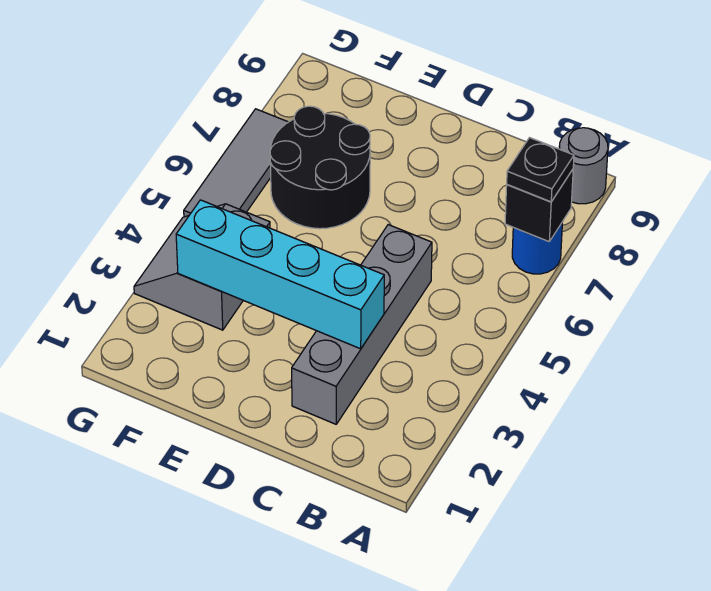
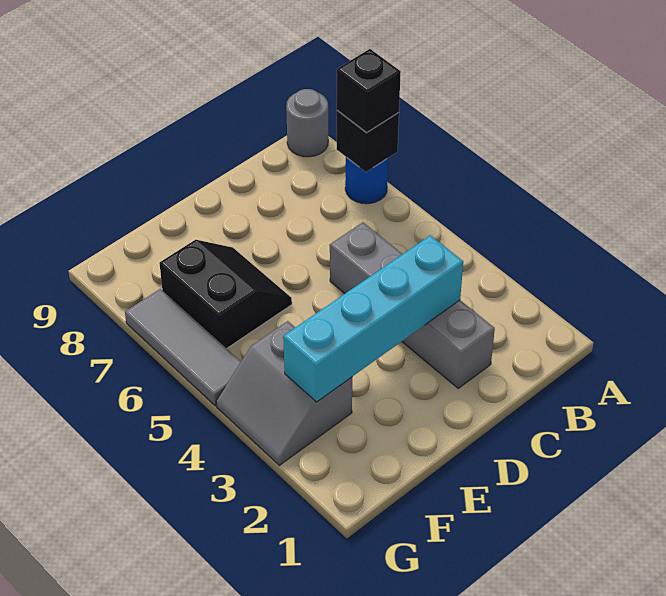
black 1x1 plate [507,138,574,202] -> black 1x1 brick [337,49,401,132]
black 2x2 round brick [270,106,370,229] -> black 2x2 slope [159,240,292,348]

